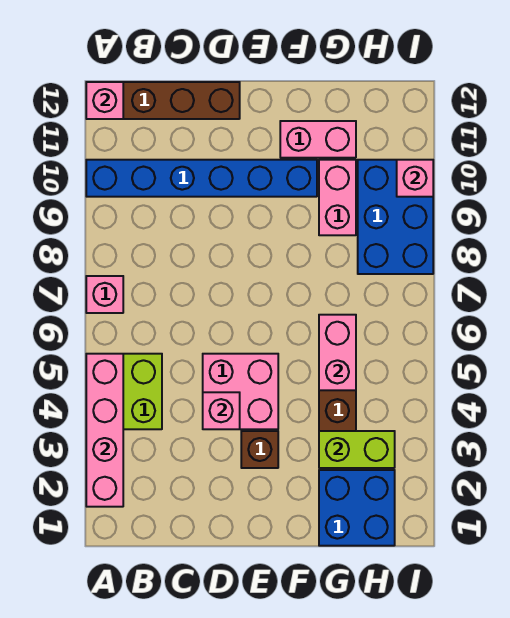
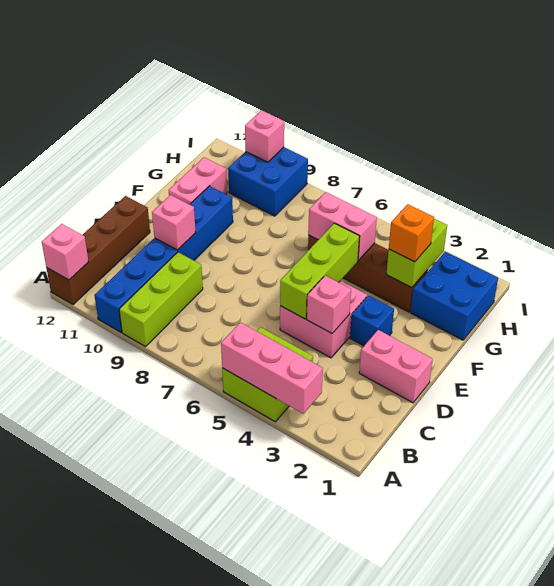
pink 1x4 brick [86,354,123,507] -> pink 1x3 brick [221,322,323,414]
pink 1x1 brick [86,276,123,313] -> pink 1x1 brick moved to [152,195,196,250]
none -> lime 1x3 brick [119,252,203,347]
none -> lime 1x3 brick [280,223,359,319]
brown 1x1 brick [241,431,278,468] -> blue 1x1 brick [350,295,394,346]
none -> orange 1x1 brick [389,204,434,262]
pink 1x2 brick [319,160,356,235] -> pink 1x2 brick moved to [359,330,433,403]
blue 2x3 brick [358,160,433,274] -> blue 2x2 brick [228,147,308,216]

